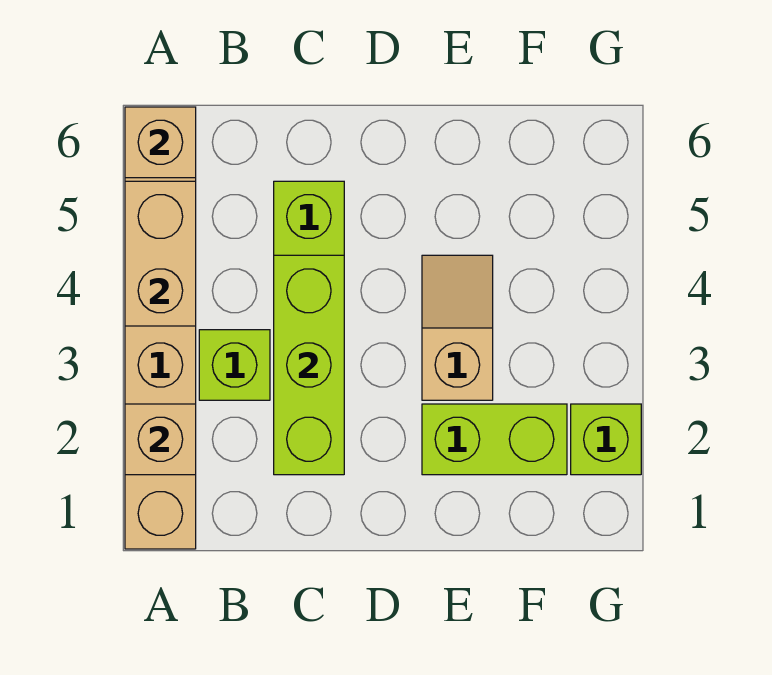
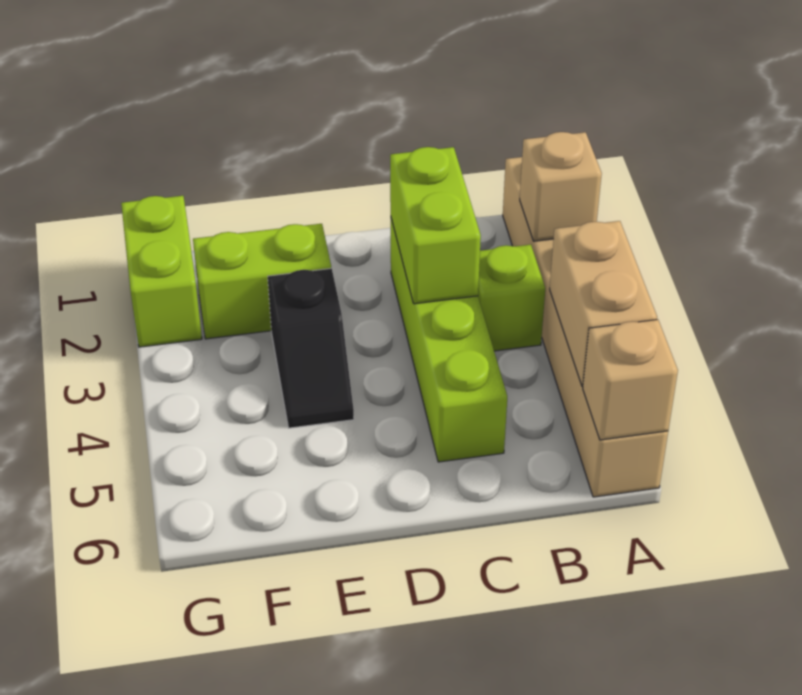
lime 1x3 brick [274,255,344,475] -> lime 1x2 brick [390,147,481,304]
tan 1x2 slope [422,255,493,400] -> black 1x2 slope [268,268,354,428]
lime 1x1 brick [571,404,641,475] -> lime 1x2 brick [121,196,202,347]

